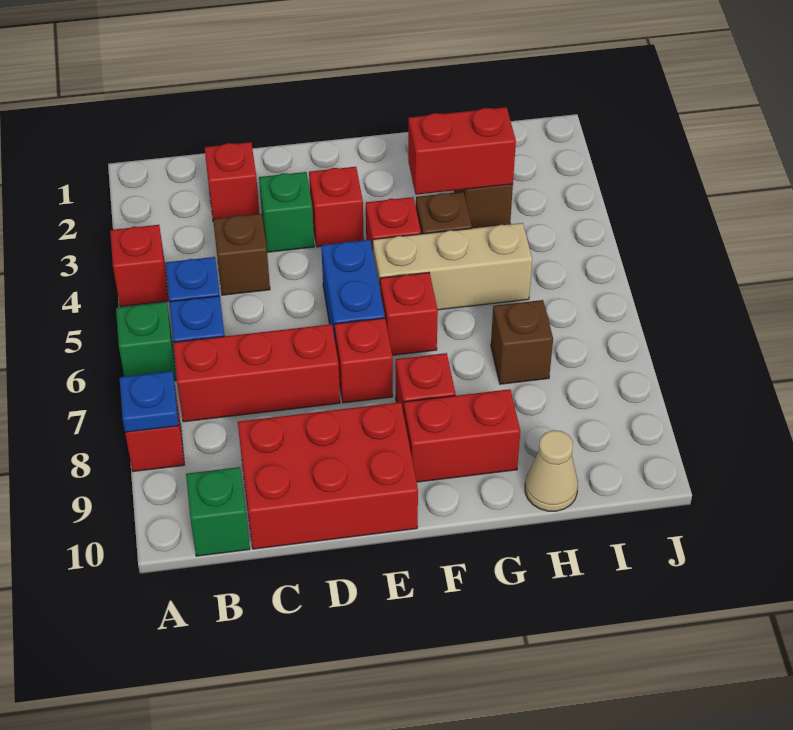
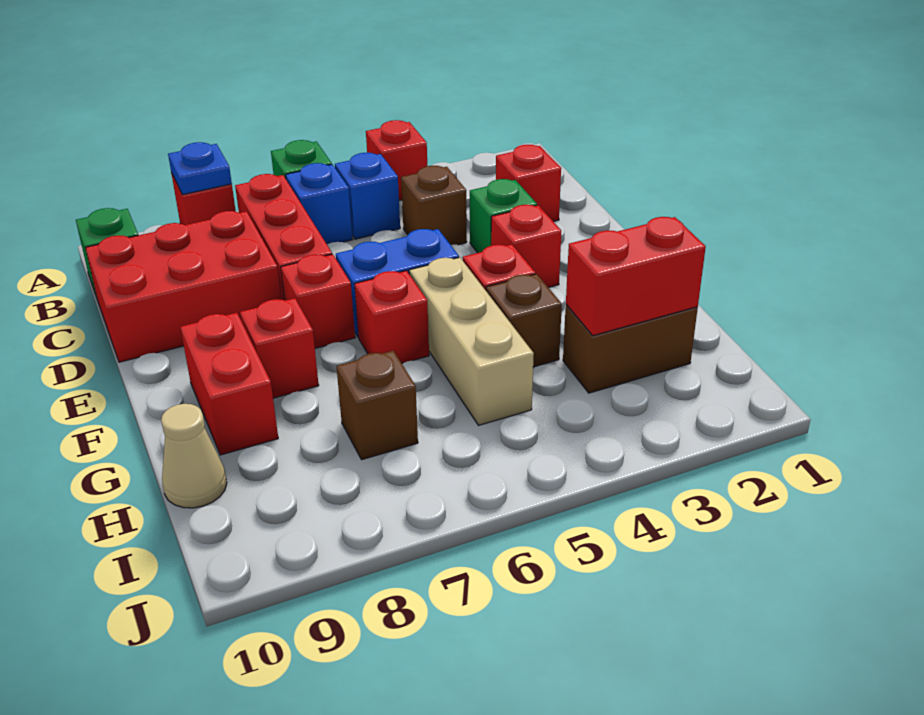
red 2x3 brick [238,402,418,549] -> red 2x3 brick turned to [85,211,281,362]
red 1x2 brick [408,107,516,195] -> red 1x2 brick turned to [566,217,706,336]

